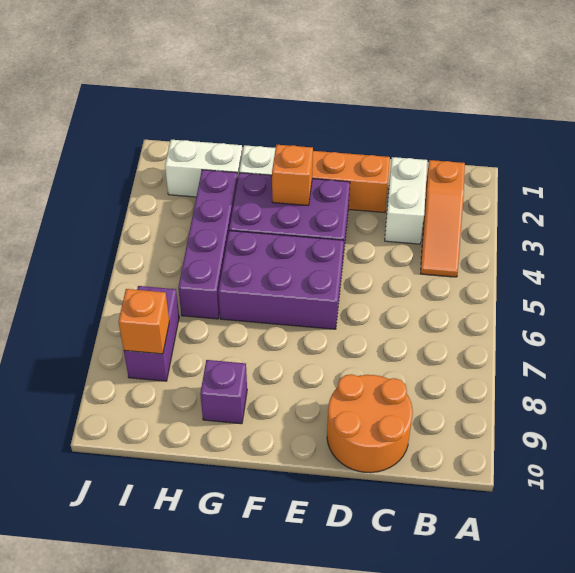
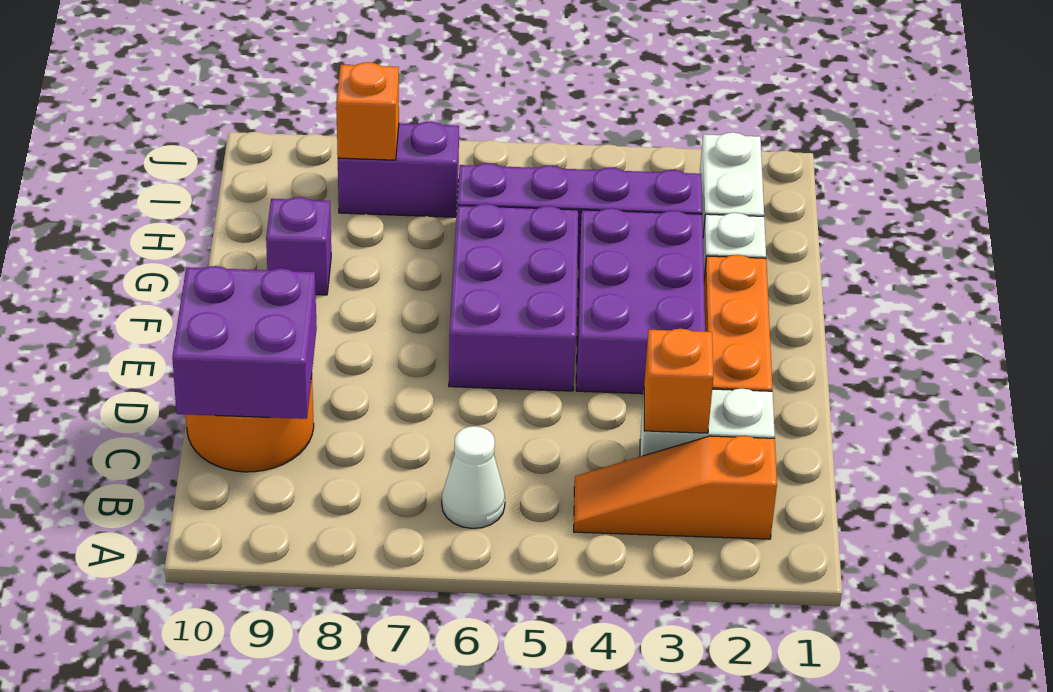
none -> white 1x1 cone [442,426,505,528]
none -> purple 2x2 brick [172,266,317,419]
orange 1x1 brick [272,145,313,205] -> orange 1x1 brick moved to [644,329,713,433]

